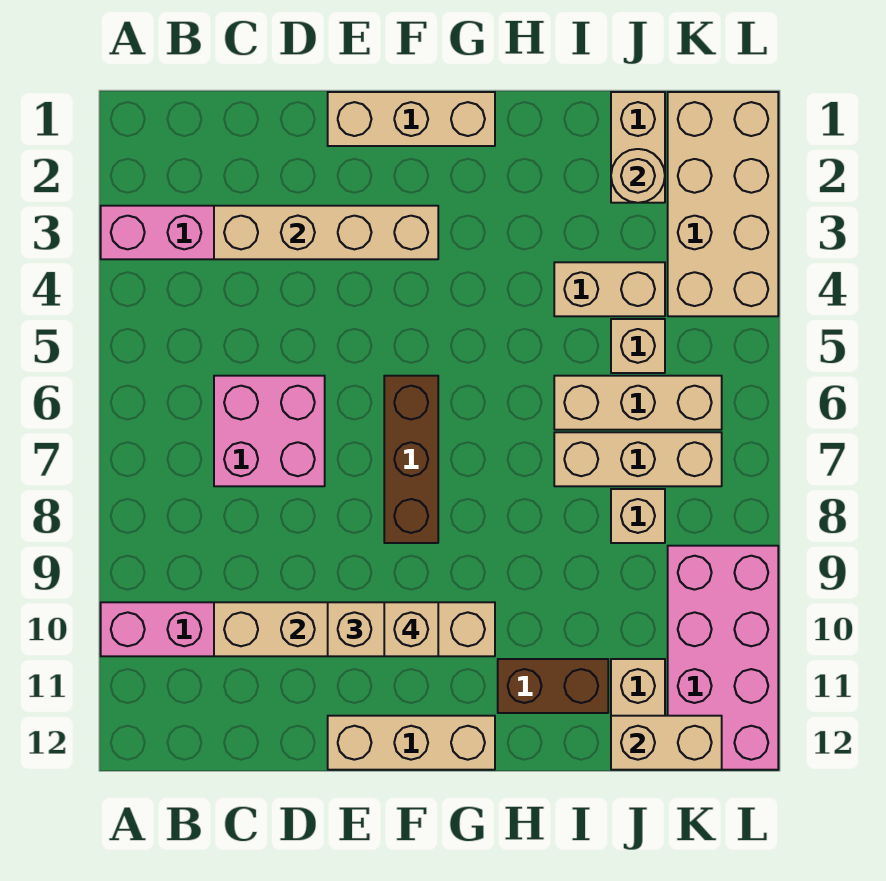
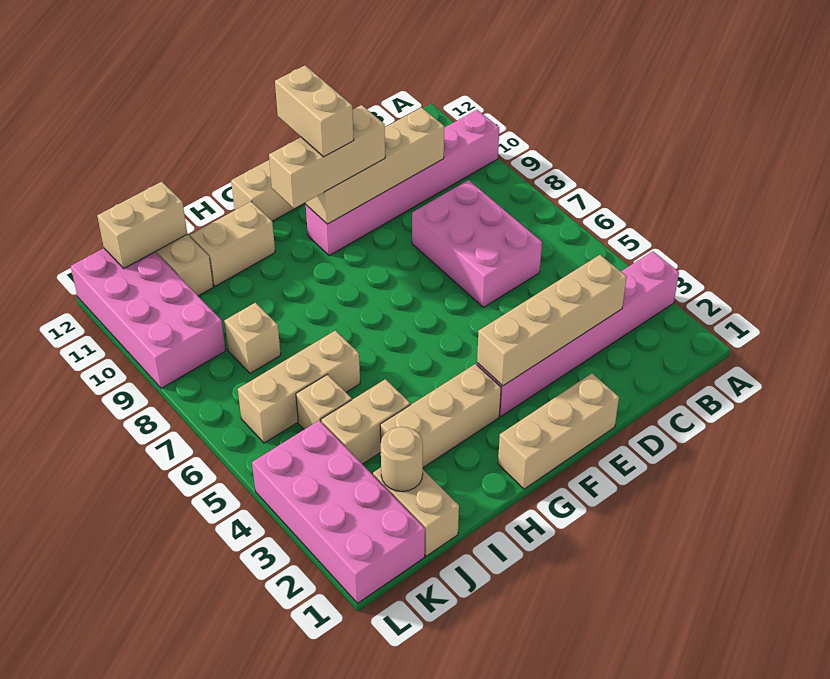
pink 2x2 brick [214,376,325,486] -> pink 2x3 brick [412,180,542,307]
brown 1x3 brick [384,376,438,543] -> none
tan 1x1 brick [384,602,438,656] -> tan 1x2 brick [275,65,354,157]
brown 1x2 brick [498,659,608,713] -> tan 1x2 brick [190,202,275,286]
tan 1x3 brick [554,432,722,486] -> tan 1x3 brick moved to [380,364,501,468]
tan 2x4 brick [668,92,778,316] -> pink 2x4 brick [252,420,425,603]

